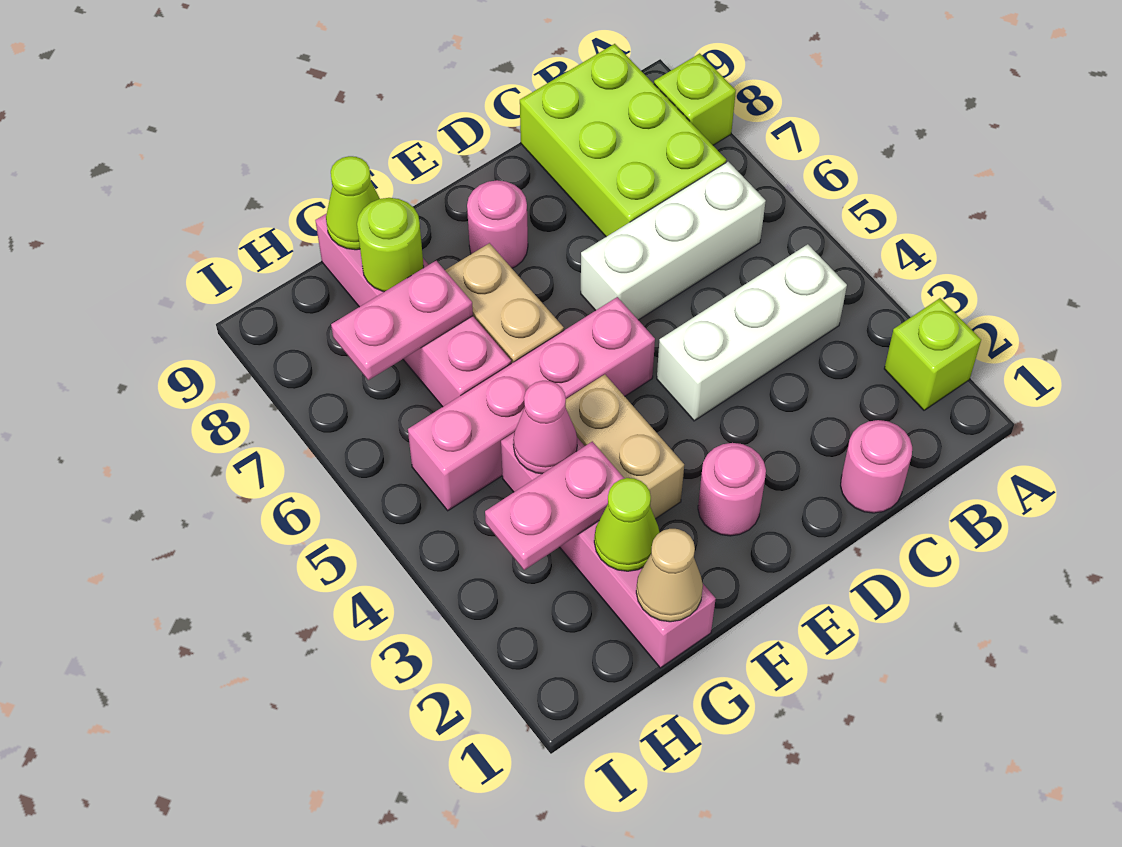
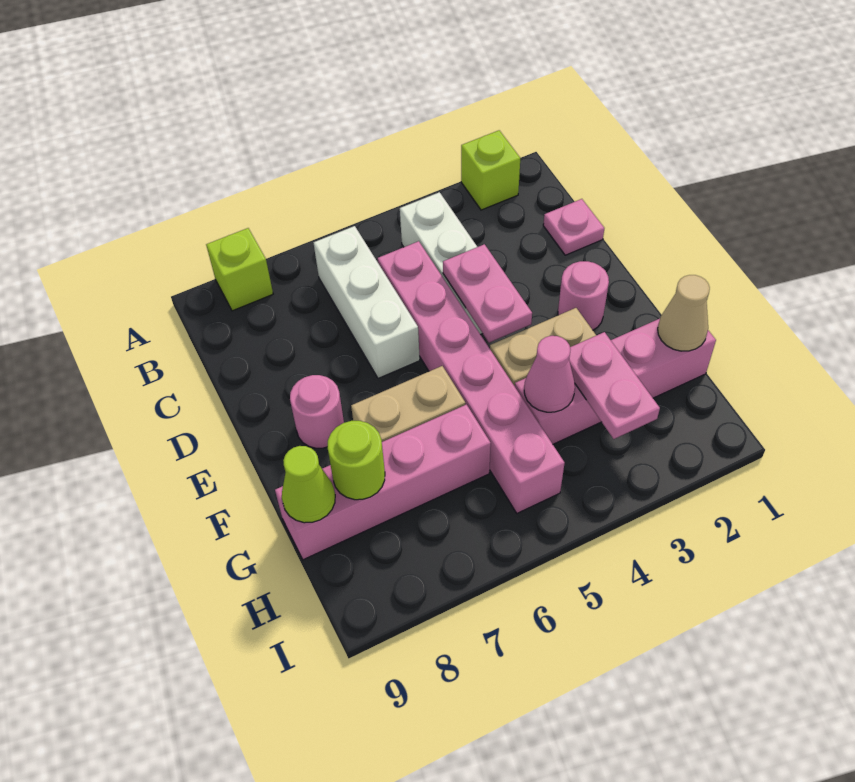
lime 2x3 brick [520,44,726,237] -> none
pink 1x1 round brick [841,420,912,513] -> pink 1x1 plate [543,199,604,255]
pink 1x4 brick [408,297,655,511] -> pink 1x6 brick [378,241,565,513]
lime 1x1 cone [594,478,660,571] -> none
pink 1x2 plate [331,261,473,380] -> pink 1x2 plate moved to [443,244,532,343]

